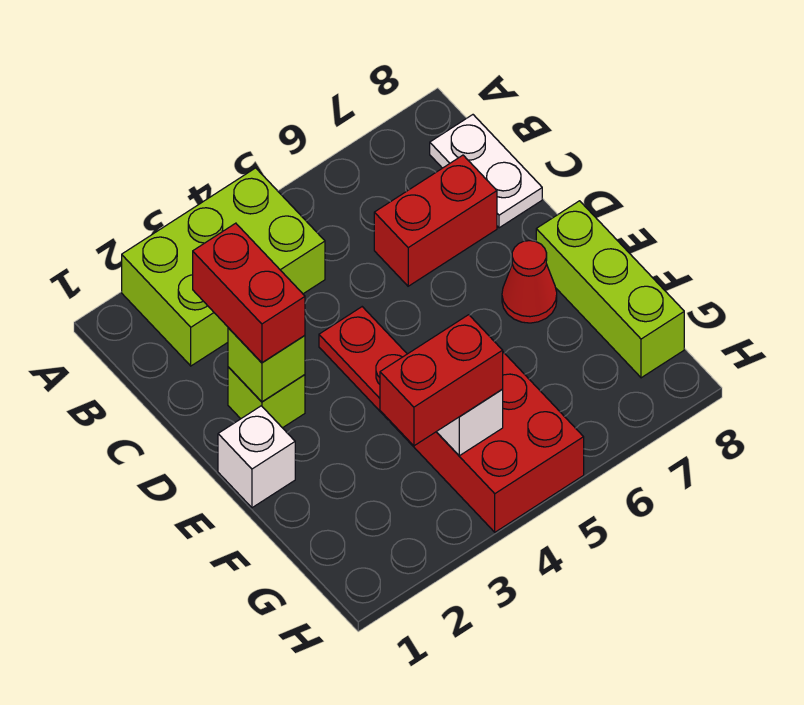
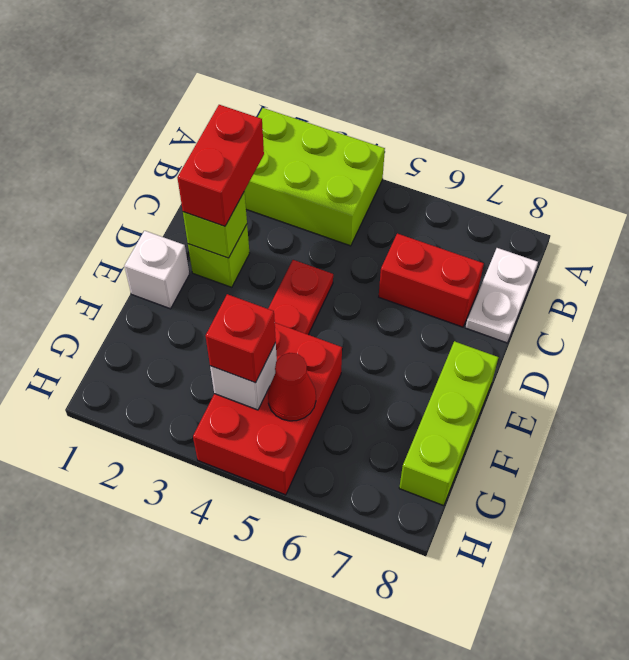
red 1x1 cone [502,241,557,323] -> red 1x1 cone moved to [268,353,316,421]
red 1x2 brick [380,315,503,446] -> red 1x1 brick [206,294,276,383]

